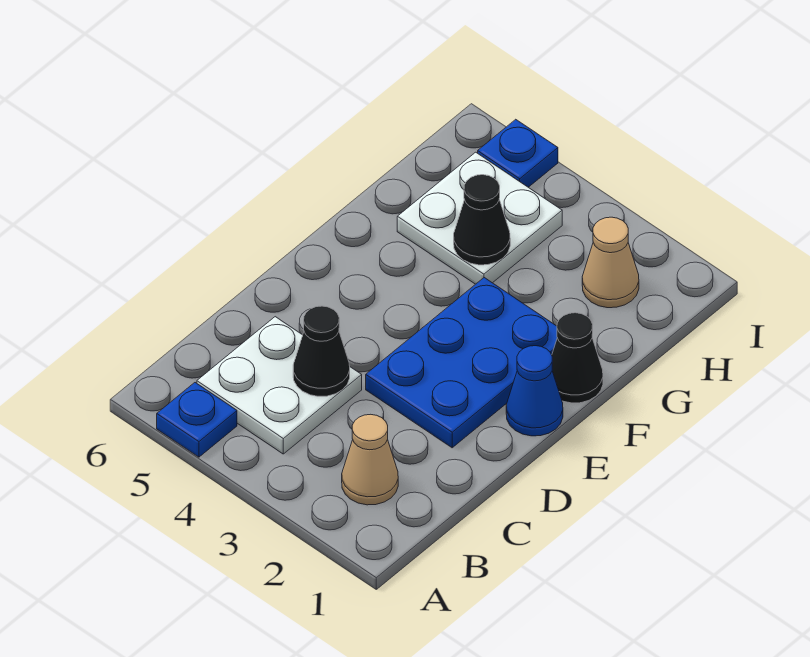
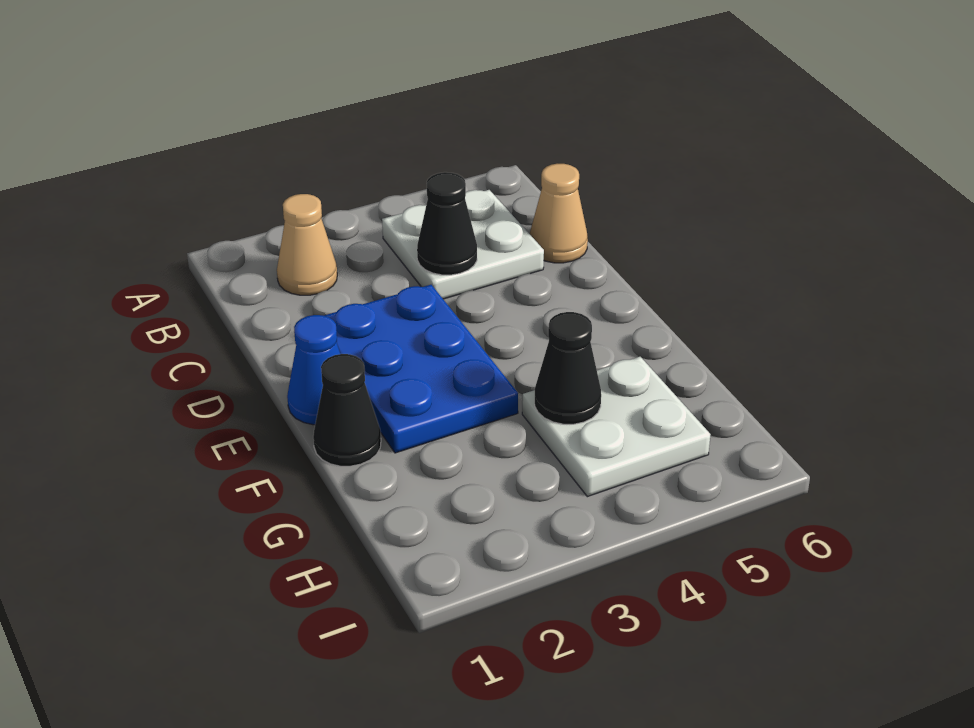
blue 1x1 plate [157,383,237,457] -> none
tan 1x1 cone [582,217,639,308] -> tan 1x1 cone moved to [530,164,588,263]
blue 1x1 plate [478,119,558,187] -> none

